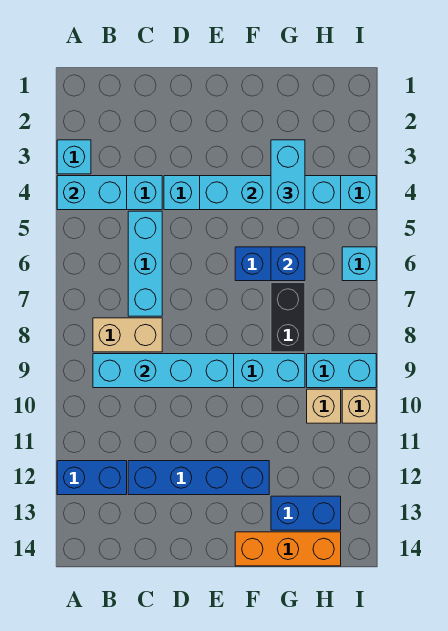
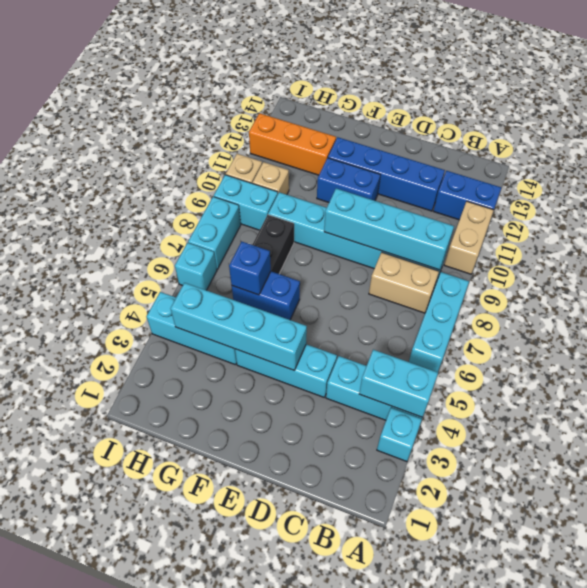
none -> tan 1x2 brick [444,201,494,274]
cyan 1x3 brick [128,211,162,316] -> cyan 1x3 brick moved to [409,272,469,372]
orange 1x3 brick [235,532,341,566] -> orange 1x3 brick moved to [249,113,336,175]
cyan 1x2 brick [271,140,305,210] -> cyan 1x2 brick moved to [188,197,241,269]
blue 1x2 brick [271,496,341,530] -> blue 1x2 brick moved to [317,158,380,202]

